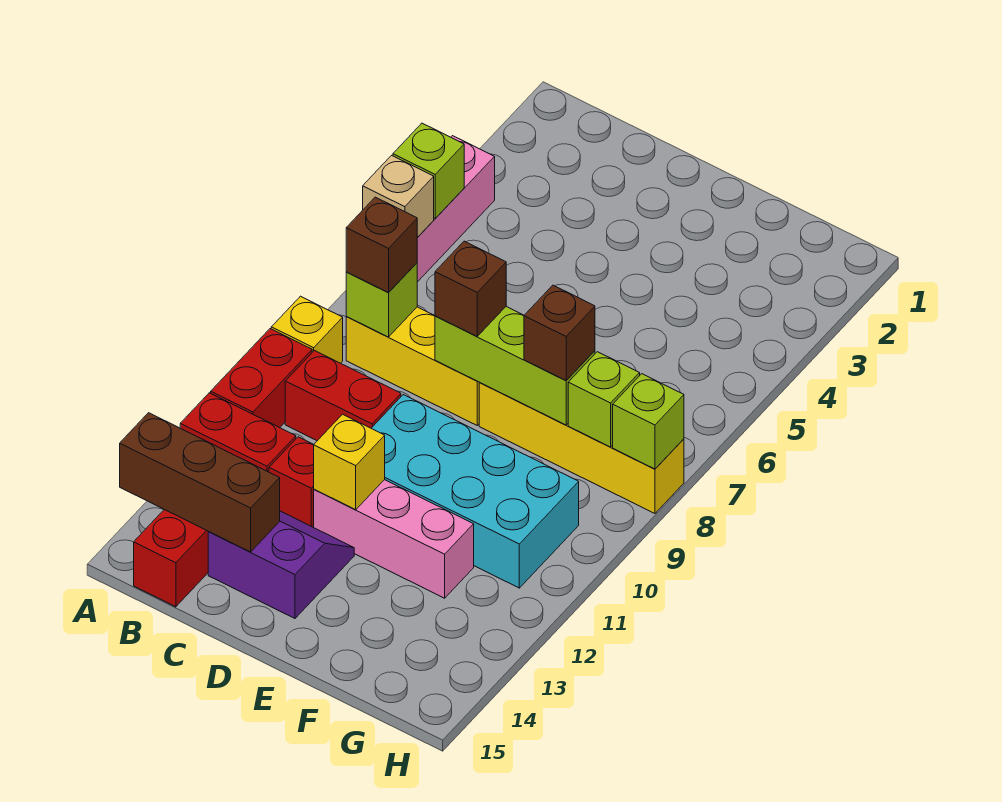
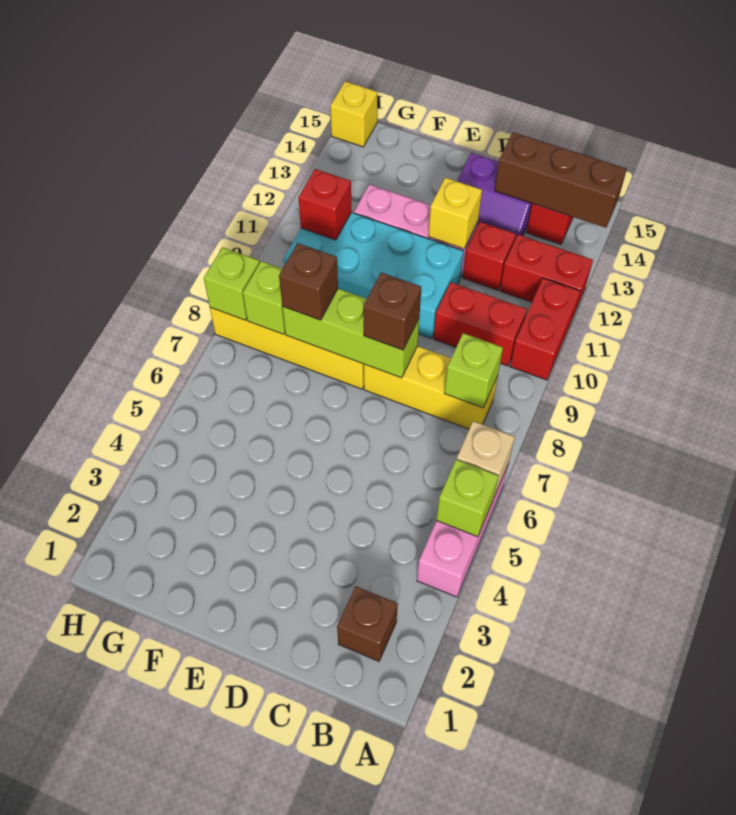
yellow 1x1 brick [271,296,343,363] -> yellow 1x1 brick moved to [330,81,378,147]
brown 1x1 brick [346,197,417,293] -> brown 1x1 brick moved to [337,586,398,661]
none -> red 1x1 brick [298,169,352,240]

